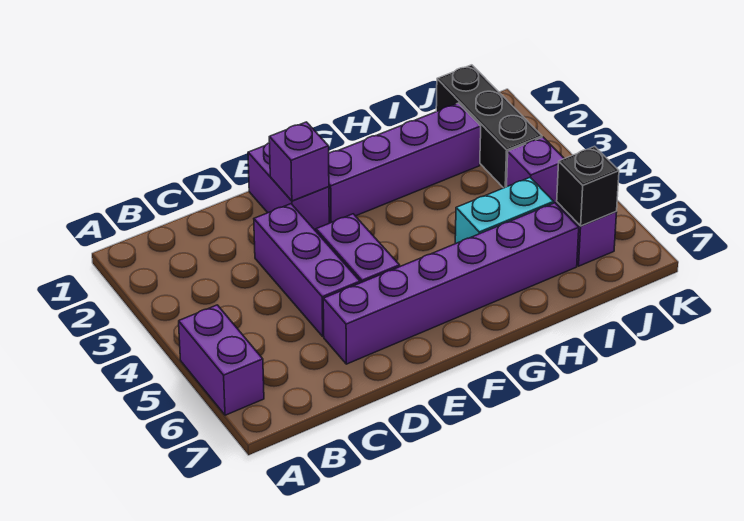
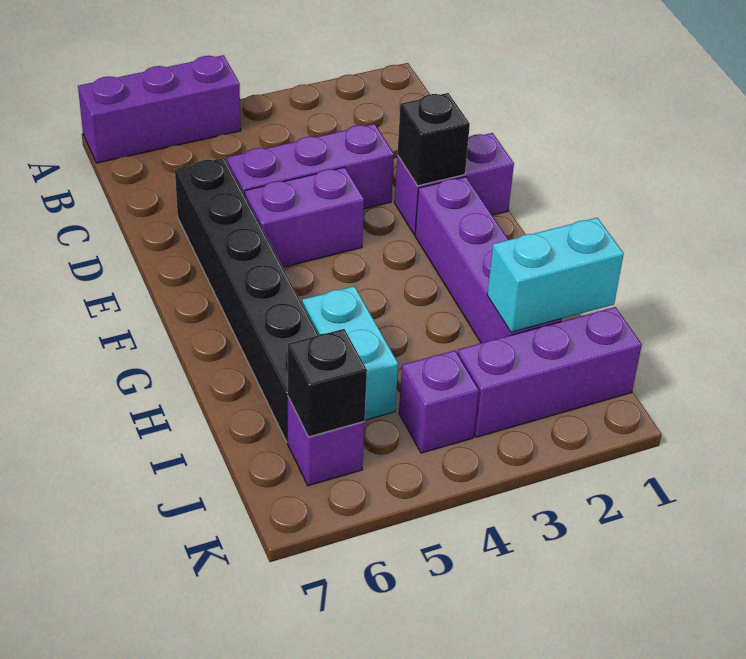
purple 1x2 brick [179,305,264,415] -> purple 1x3 brick [78,55,241,163]
purple 1x6 brick [323,203,579,364] -> black 1x6 brick [175,158,318,442]
purple 1x1 brick [269,122,329,201] -> black 1x1 brick [397,93,470,186]
none -> cyan 1x2 brick [487,218,624,332]
black 1x3 brick [436,65,542,188] -> purple 1x3 brick [457,307,642,437]

